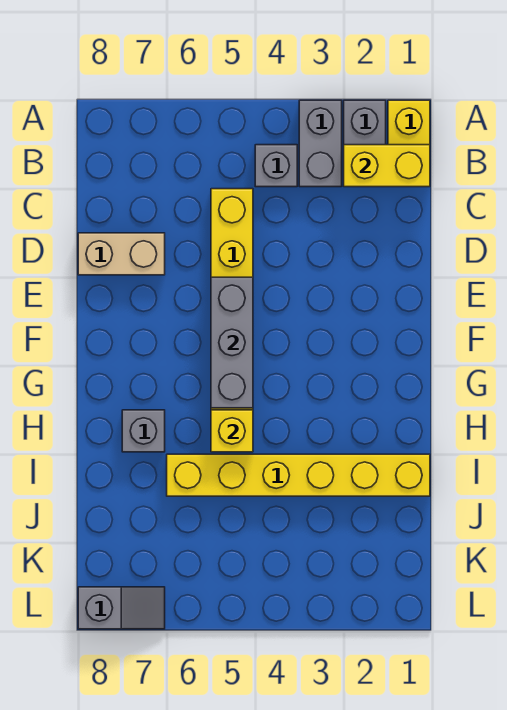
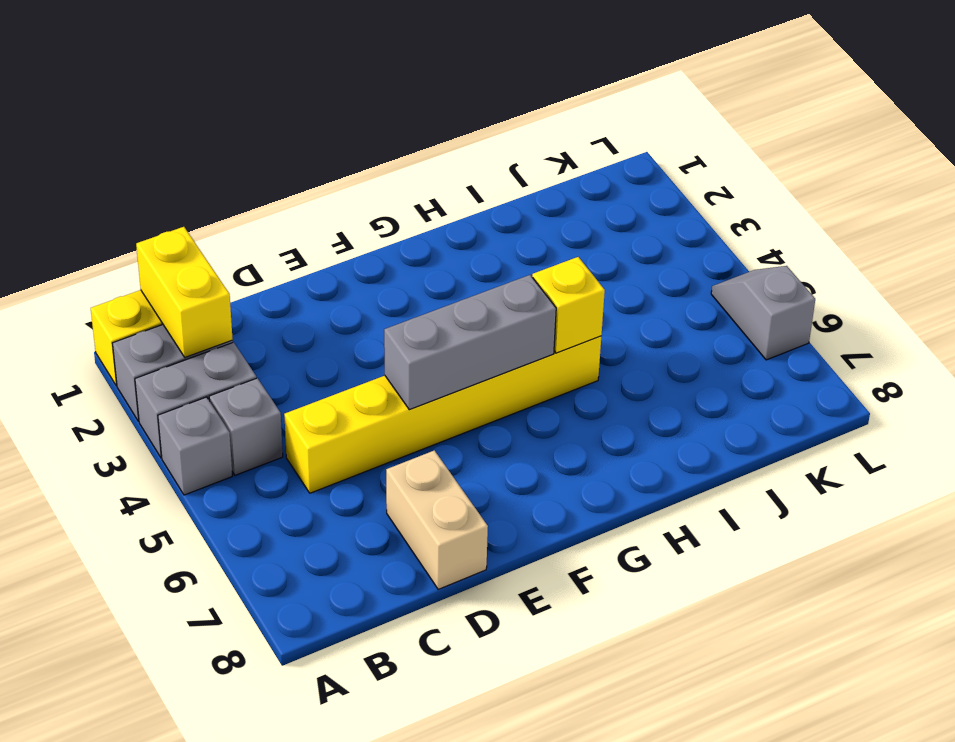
grey 1x1 brick [122,410,165,452] -> grey 1x1 brick moved to [158,397,232,495]
yellow 1x6 brick [167,454,430,496] -> none
grey 1x2 slope [78,587,165,629] -> grey 1x2 slope moved to [711,266,815,360]

